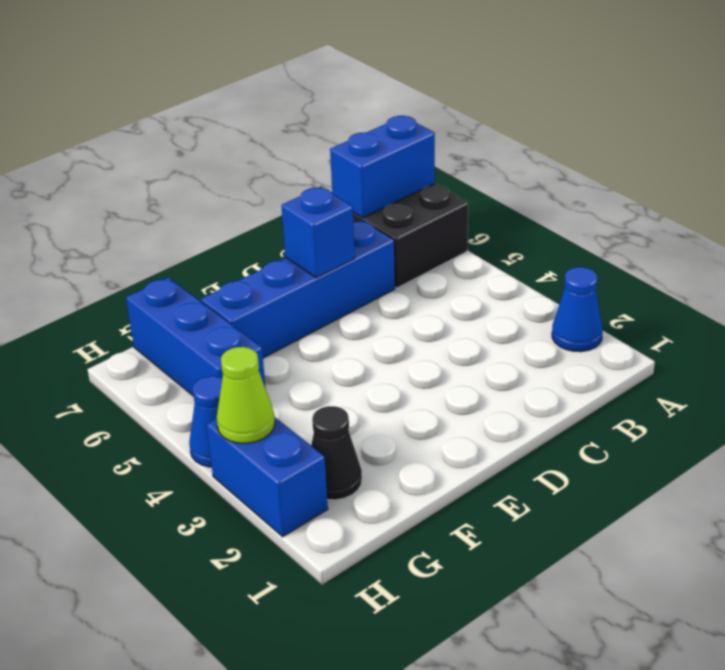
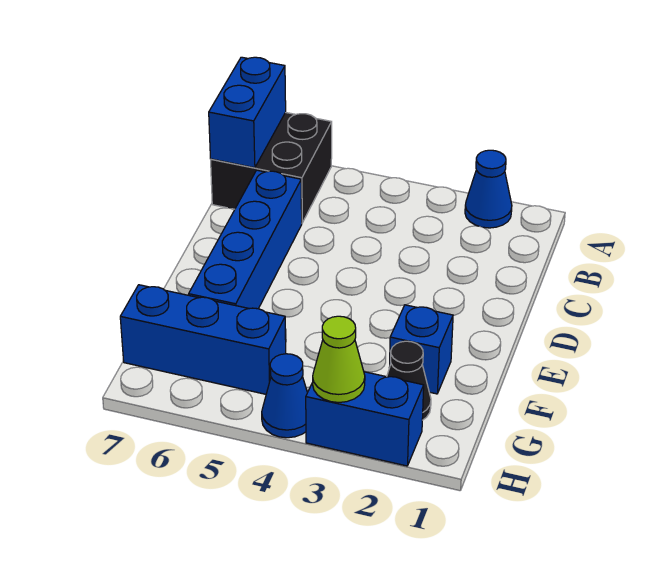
blue 1x1 brick [281,187,355,278] -> blue 1x1 brick moved to [389,305,453,394]

